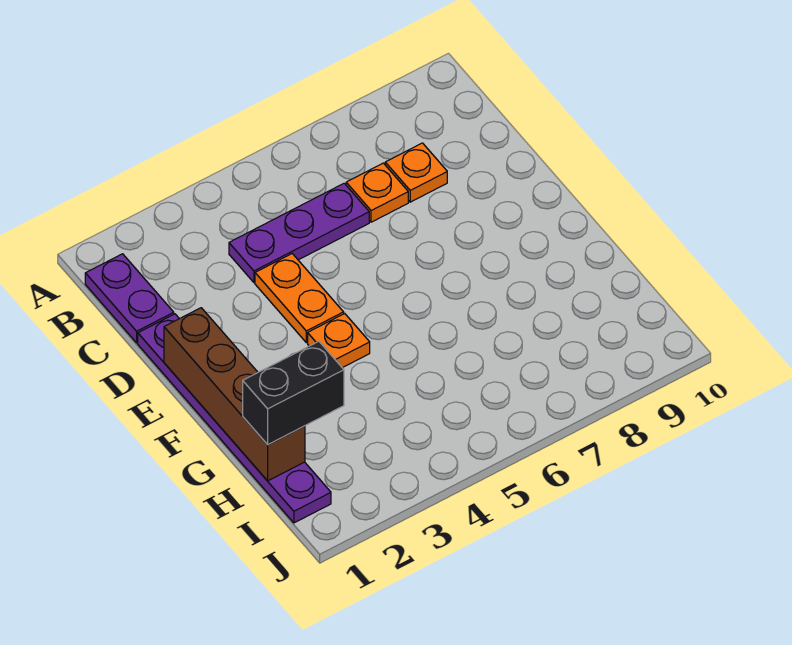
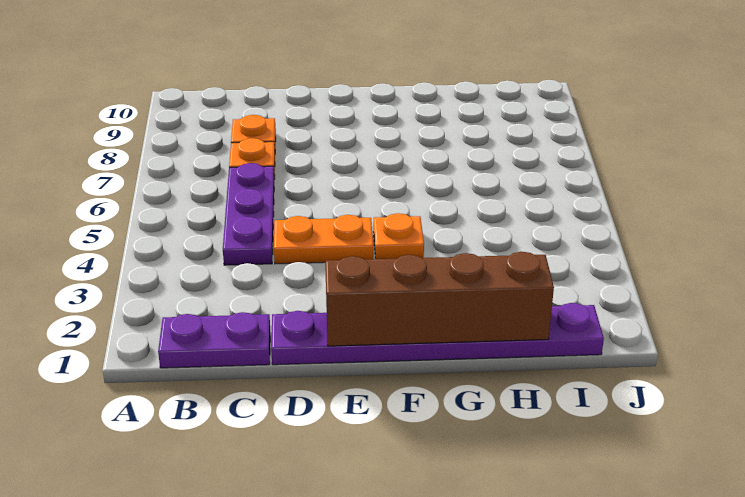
black 1x2 brick [243,341,344,445] -> none

